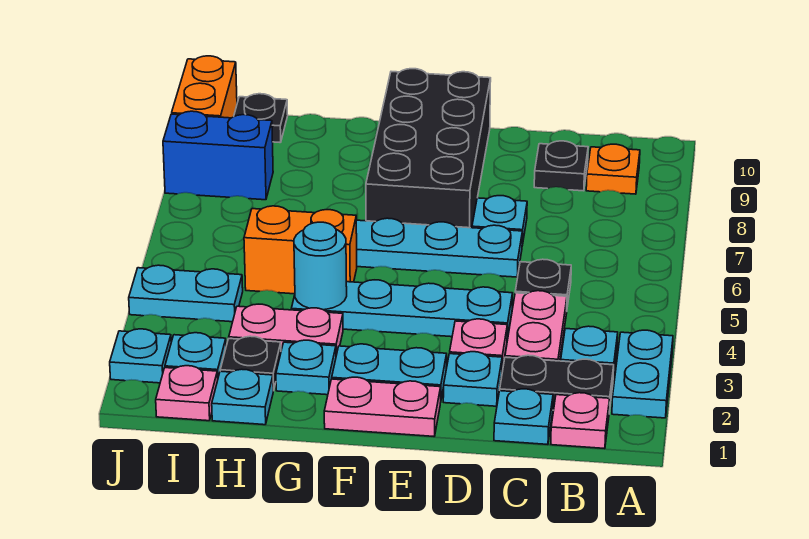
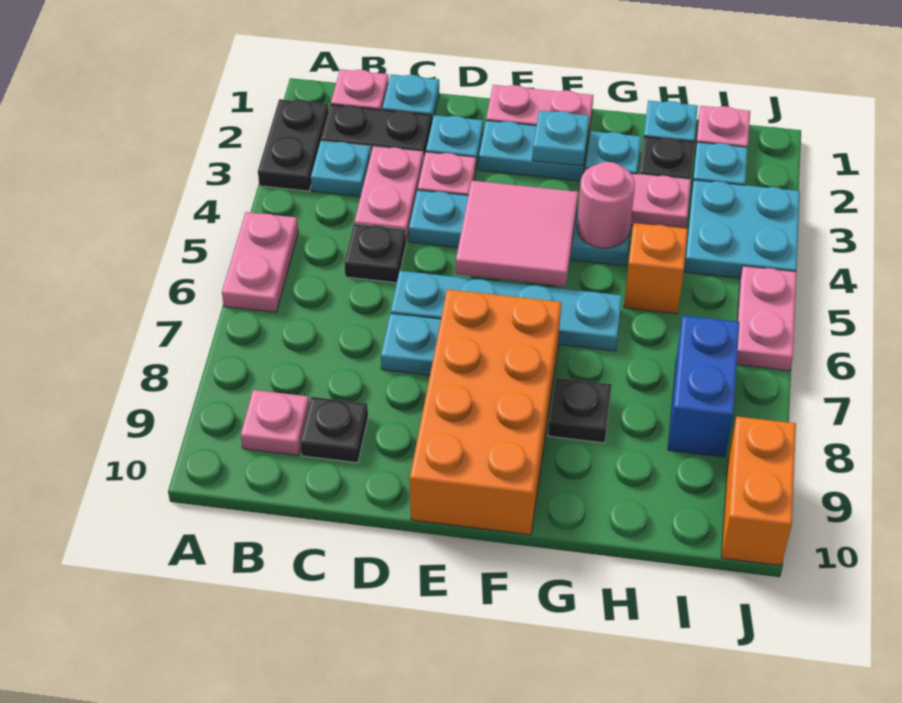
cyan 1x2 plate [612,330,673,418] -> black 1x2 plate [258,99,328,191]
none -> pink 1x2 plate [222,212,298,312]
orange 1x1 plate [586,144,640,194] -> pink 1x1 plate [241,390,309,455]
none -> pink 2x2 tile [456,181,578,286]
black 2x4 brick [366,69,491,228] -> orange 2x4 brick [410,289,561,535]
cyan 1x1 round brick [294,222,347,310] -> pink 1x1 round brick [577,162,635,248]
orange 1x2 brick [244,206,357,294] -> orange 1x1 brick [624,223,688,314]
cyan 1x2 plate [129,265,243,322] -> cyan 2x2 plate [684,180,800,278]
blue 1x2 brick [163,111,273,200] -> blue 1x2 brick turned to [668,316,740,457]
black 1x1 plate [234,94,288,143] -> black 1x1 plate moved to [548,378,612,443]
cyan 1x1 plate [110,329,171,383] -> cyan 1x1 plate moved to [532,110,589,166]
none -> pink 1x2 plate [737,266,797,371]

